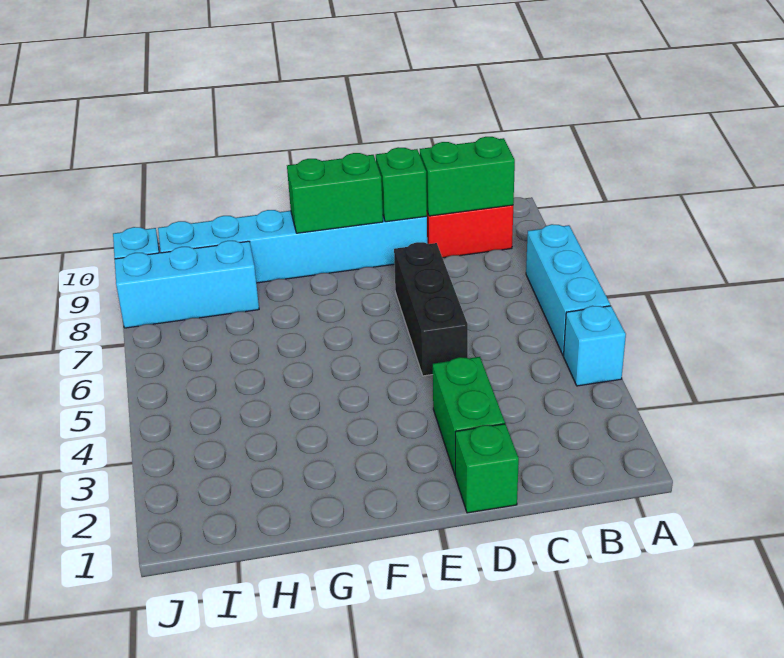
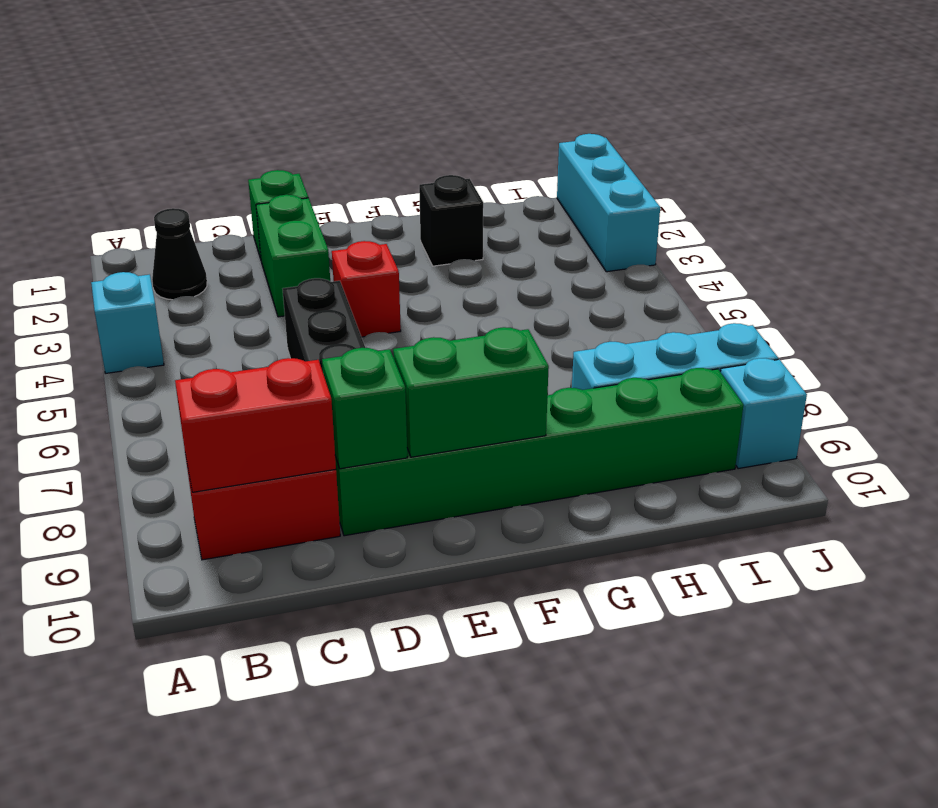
cyan 1x3 brick [526,224,610,356] -> cyan 1x3 brick moved to [557,134,660,272]
none -> black 1x1 cone [152,208,207,300]
green 1x2 brick [420,137,515,216] -> red 1x2 brick [175,358,336,492]
cyan 1x6 brick [158,210,427,283] -> green 1x6 brick [335,368,743,536]
none -> red 1x1 brick [332,241,401,337]
none -> black 1x1 brick [419,175,483,266]

